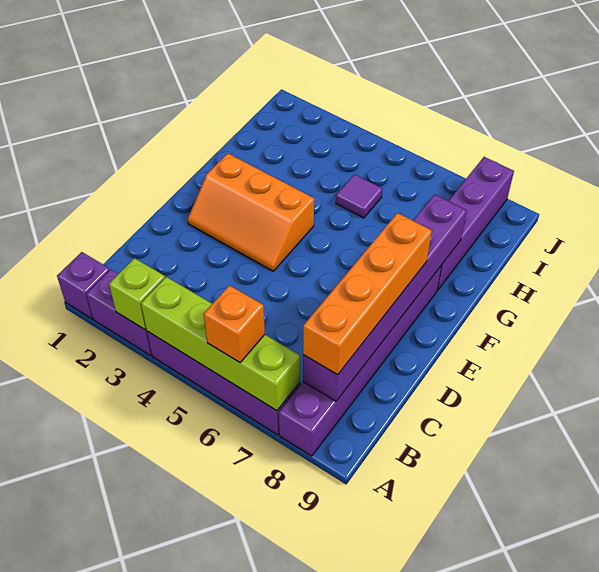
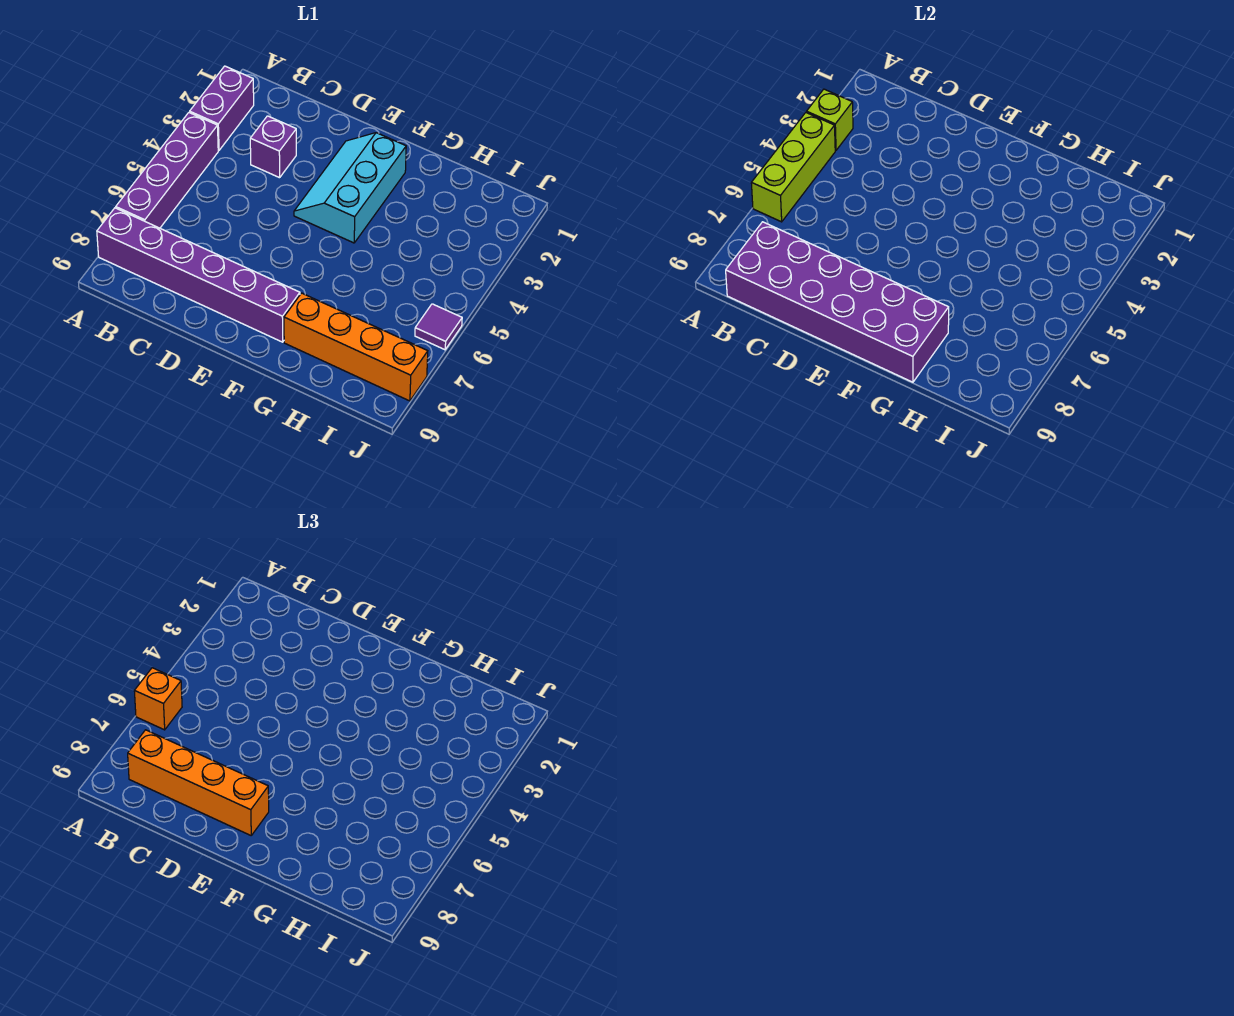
purple 1x1 brick [57,252,110,319] -> purple 1x1 brick moved to [250,116,296,178]
lime 1x4 brick [141,277,300,411] -> lime 1x3 brick [751,113,835,222]
purple 1x6 brick [303,195,467,401] -> purple 2x6 brick [726,222,949,382]
orange 2x3 slope [188,153,314,271] -> cyan 2x3 slope [294,133,406,243]
purple 1x4 brick [437,157,514,290] -> orange 1x4 brick [284,293,428,401]
purple 1x1 tile [336,174,382,218] -> purple 1x1 tile moved to [415,304,462,350]

